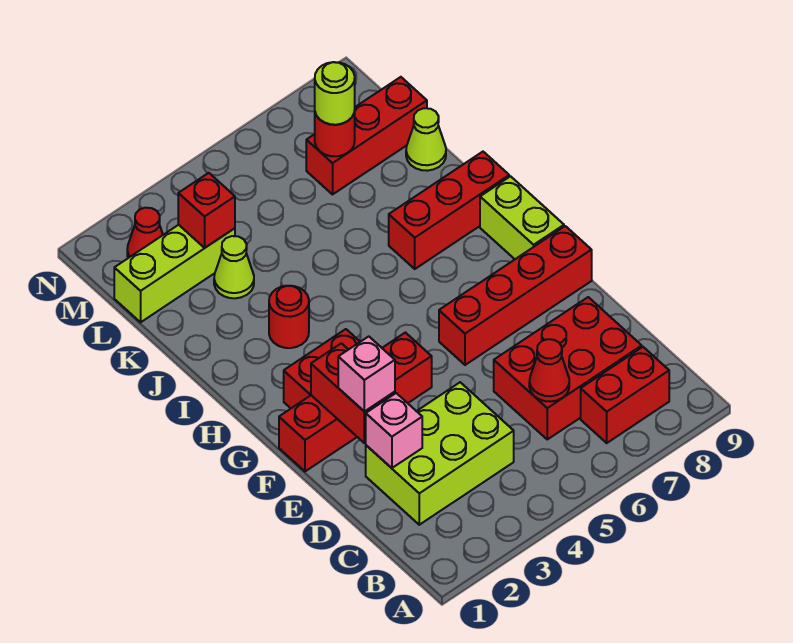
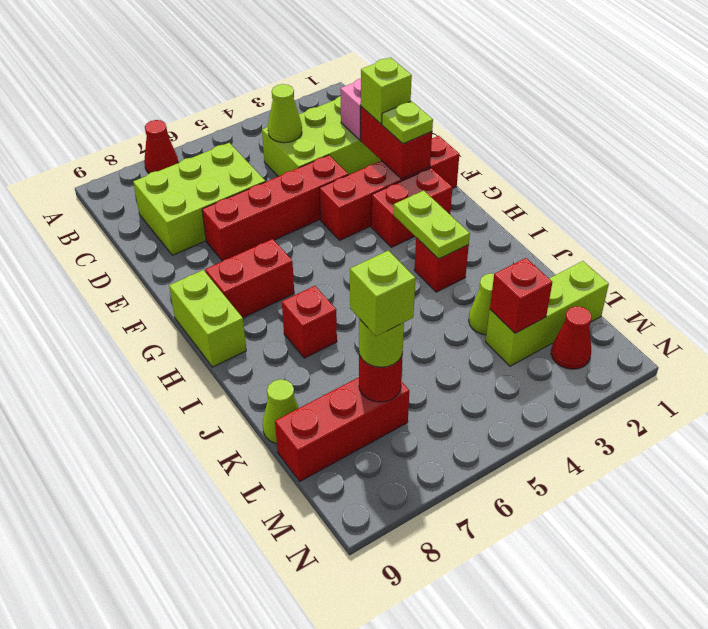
red 1x2 brick [581,347,669,443] -> red 1x2 brick moved to [205,239,294,318]
none -> lime 1x1 cone [268,84,302,143]
red 2x3 brick [494,297,642,439] -> lime 2x3 brick [133,143,265,255]
red 1x1 cone [529,339,569,402] -> red 1x1 cone moved to [144,120,178,173]
pink 1x1 brick [338,336,395,412] -> lime 1x1 brick [361,57,412,124]
none -> lime 1x1 plate [382,101,433,144]
red 1x4 brick [439,226,592,365] -> red 1x4 brick moved to [202,155,348,261]
none -> lime 1x2 plate [394,191,470,259]
red 1x1 round brick [269,286,309,348] -> red 1x1 brick [414,238,469,292]
red 1x3 brick [389,152,509,269] -> red 1x1 brick [282,286,337,358]
none -> lime 1x1 brick [350,250,416,336]

